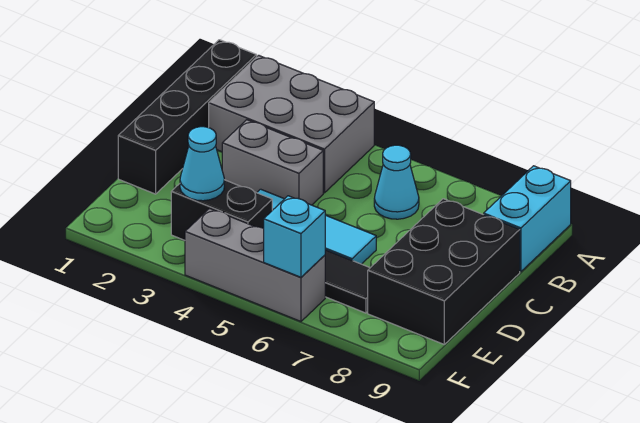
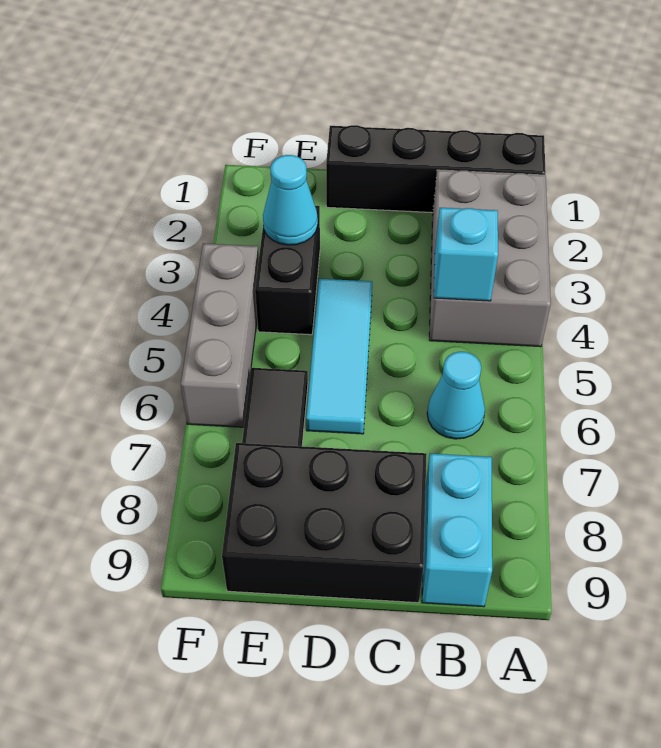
cyan 1x2 brick [484,166,571,272] -> cyan 1x2 brick turned to [422,454,492,607]
grey 1x2 brick [222,120,323,205] -> none
cyan 1x1 brick [264,196,325,277] -> cyan 1x1 brick moved to [434,208,498,301]

